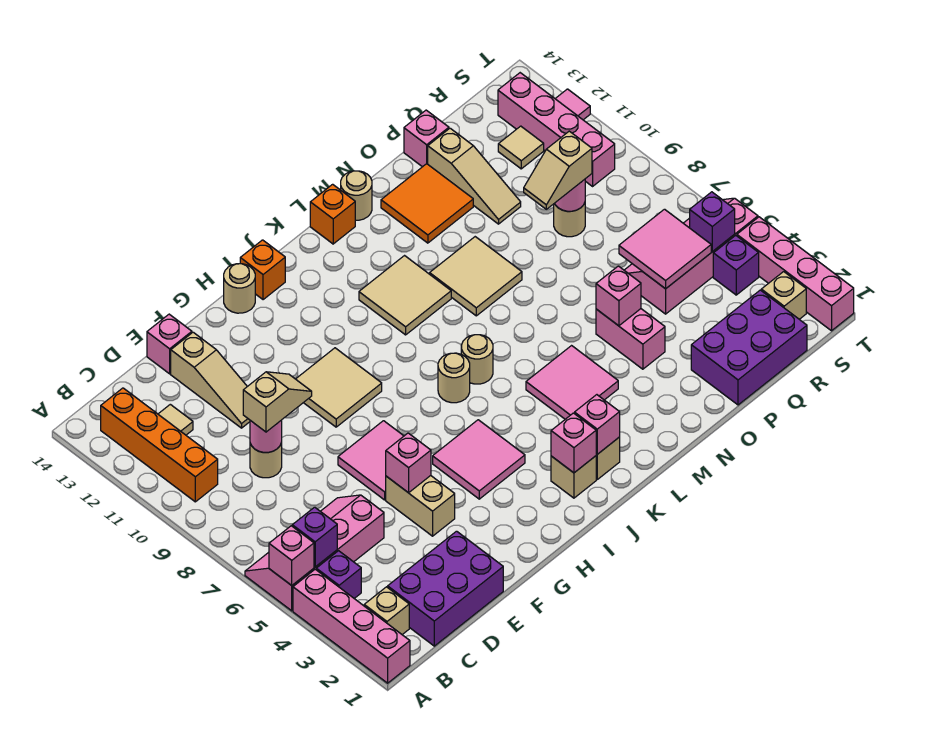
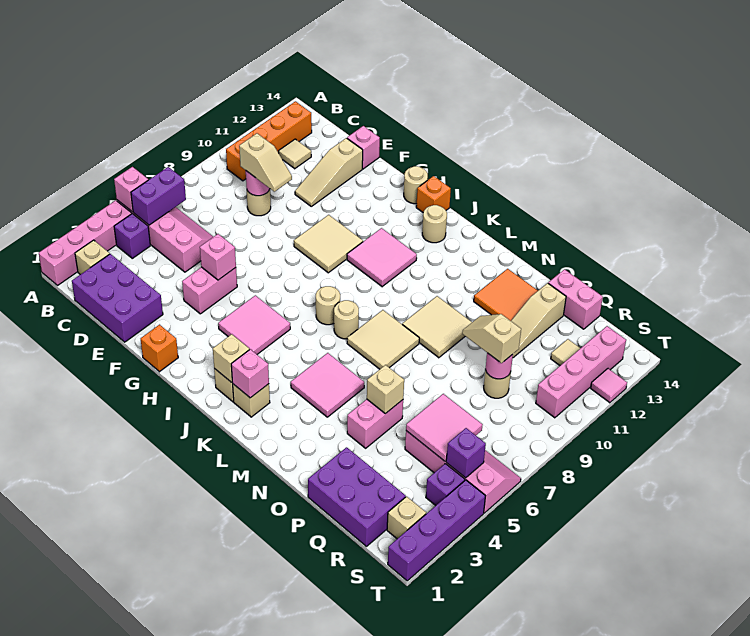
purple 1x1 brick [292,507,337,567] -> purple 1x2 brick [131,167,186,225]
tan 1x2 brick [386,476,455,536] -> pink 1x2 brick [182,267,237,314]
pink 2x2 tile [338,421,404,500] -> pink 2x2 tile moved to [347,228,417,287]
pink 1x1 brick [551,413,596,473] -> tan 1x1 brick [213,334,249,382]
tan 2x2 tile [359,256,451,335] -> tan 2x2 tile moved to [347,310,419,369]
orange 1x1 brick [310,184,355,244] -> orange 1x1 brick moved to [141,325,178,372]
tan 1x1 round brick [341,171,372,220] -> tan 1x1 round brick moved to [422,205,447,243]
pink 1x1 brick [596,266,641,326] -> tan 1x1 brick [367,365,404,414]
pink 1x1 brick [404,110,449,167] -> pink 1x2 brick [548,269,603,329]
pink 1x4 brick [737,217,854,331] -> purple 1x4 brick [388,480,485,581]

